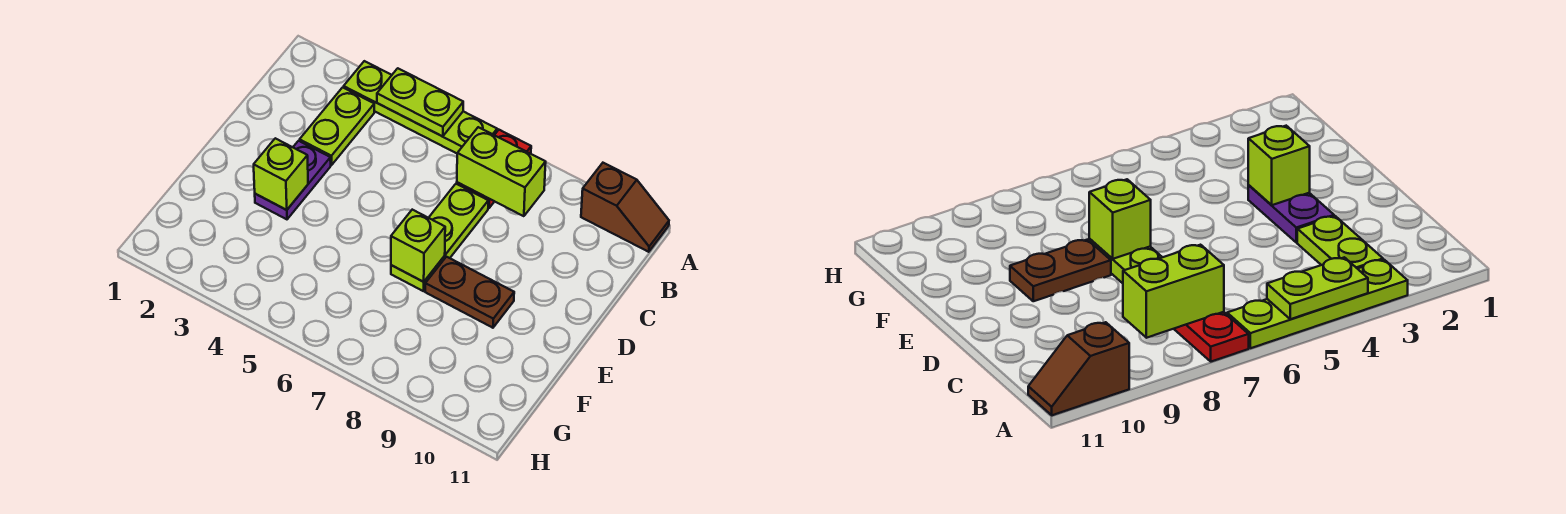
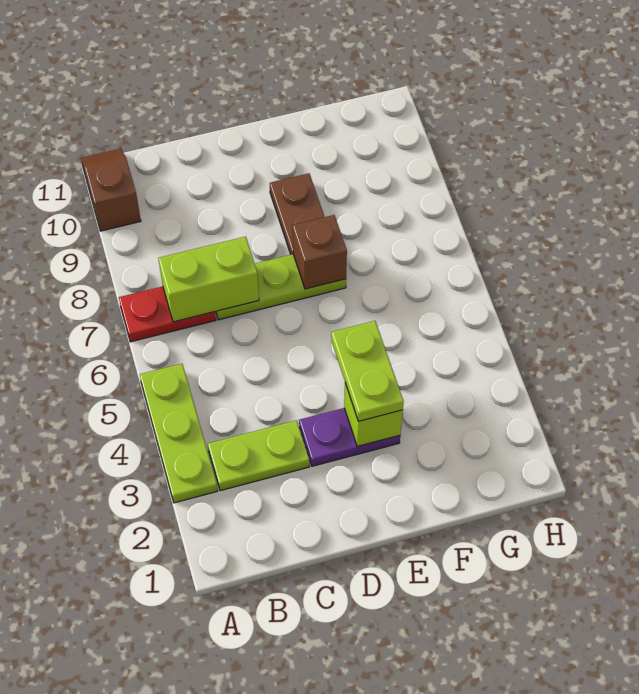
lime 1x4 plate [344,61,497,153] -> lime 1x3 plate [140,364,218,503]
lime 1x2 plate [377,68,463,136] -> lime 1x2 plate moved to [331,321,404,421]
lime 1x2 brick [457,127,546,216] -> lime 1x2 brick turned to [158,237,259,322]
lime 1x1 brick [391,210,445,282] -> brown 1x1 brick [292,215,347,289]

